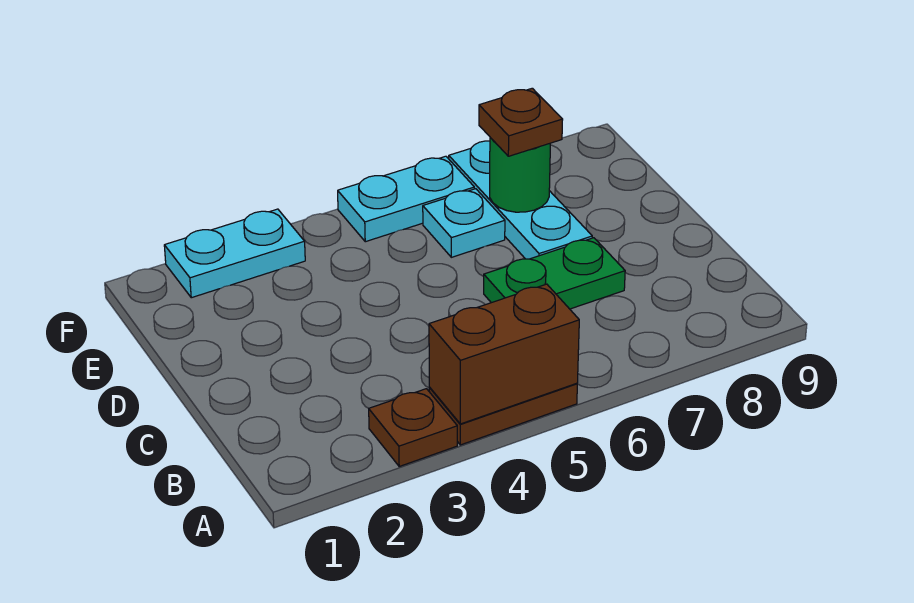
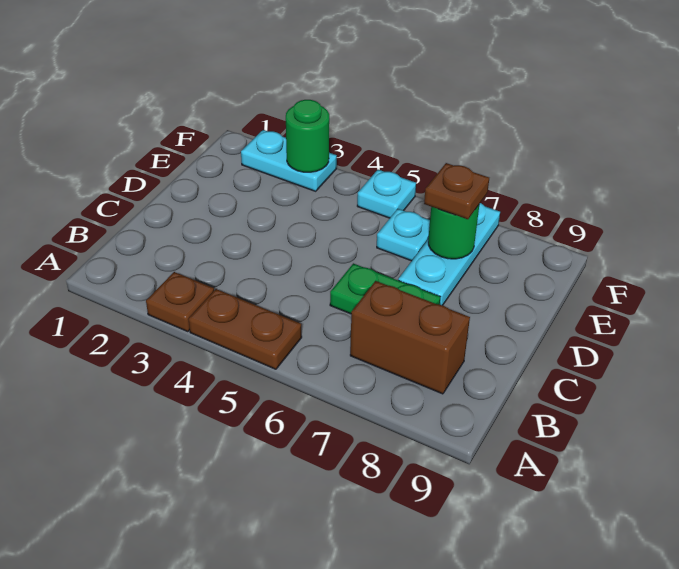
brown 1x2 brick [429,284,579,424] -> brown 1x2 brick moved to [350,281,470,394]
none -> green 1x1 round brick [286,100,329,172]
cyan 1x2 plate [338,156,474,242] -> cyan 1x1 plate [357,170,416,218]

